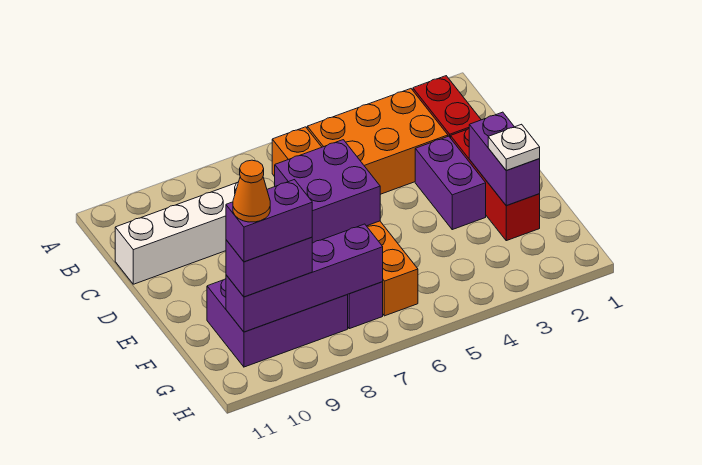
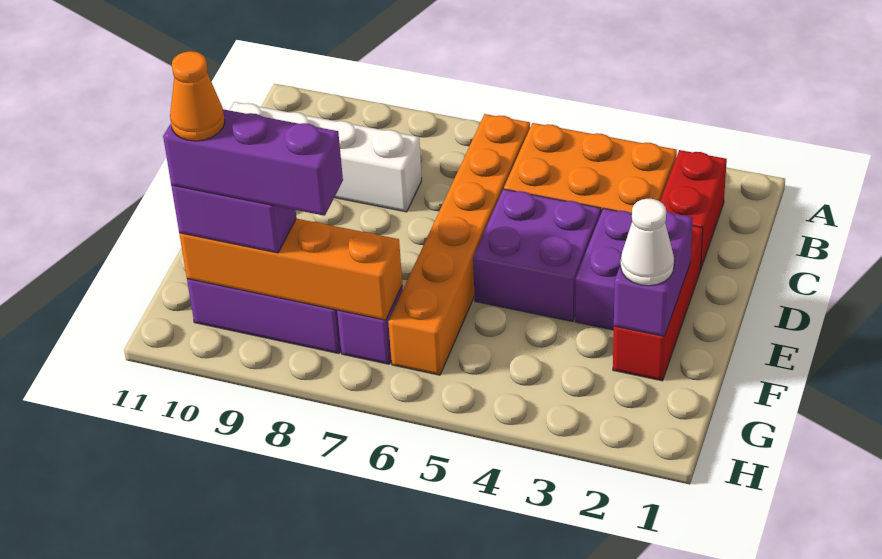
purple 2x2 brick [275,140,380,243] -> purple 2x2 brick moved to [473,189,601,322]
white 1x1 plate [488,124,540,171] -> white 1x1 cone [621,199,674,286]
purple 1x4 brick [226,224,383,332] -> orange 1x4 brick [179,219,402,320]
purple 1x2 brick [226,180,312,262] -> purple 1x3 brick [163,109,343,216]

